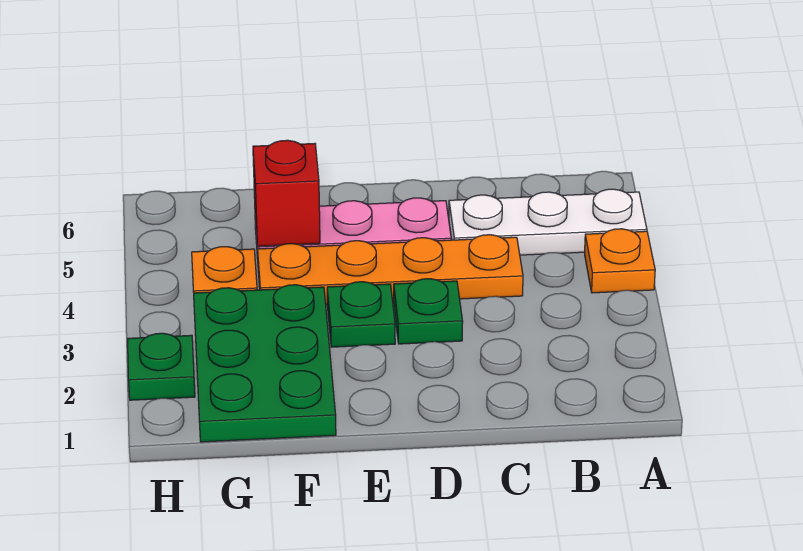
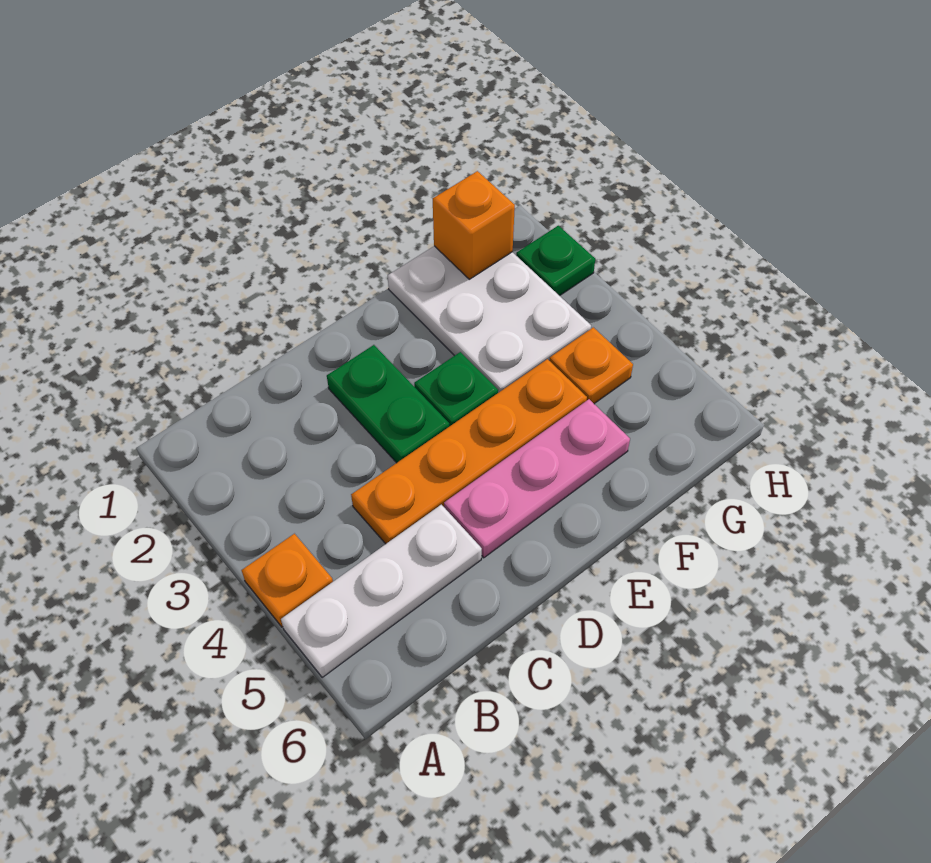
green 1x1 plate [394,279,463,344] -> green 1x2 plate [327,345,449,463]
green 2x3 plate [194,285,336,442] -> white 2x3 plate [388,246,591,393]
red 1x1 brick [253,140,320,246] -> none
none -> orange 1x1 brick [433,171,515,279]

